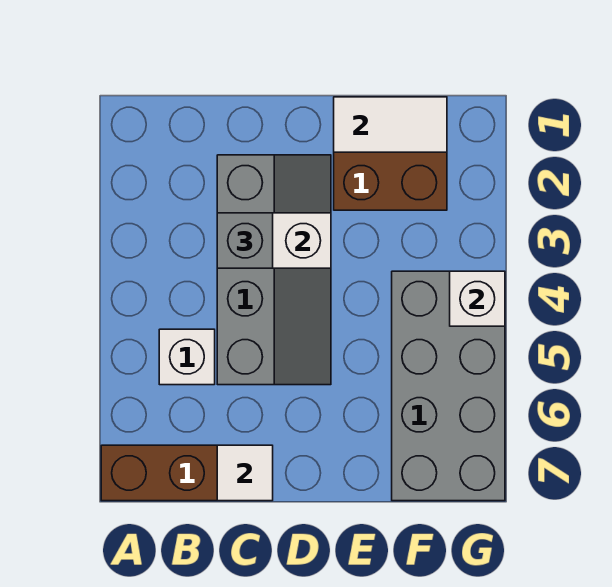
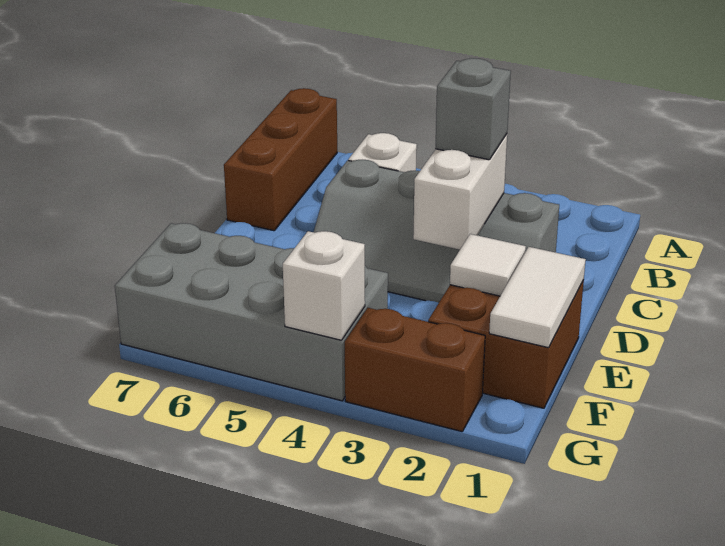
white 1x1 tile [217,445,273,501] -> white 1x1 tile moved to [450,234,526,296]
none -> brown 1x2 brick [345,308,485,432]

